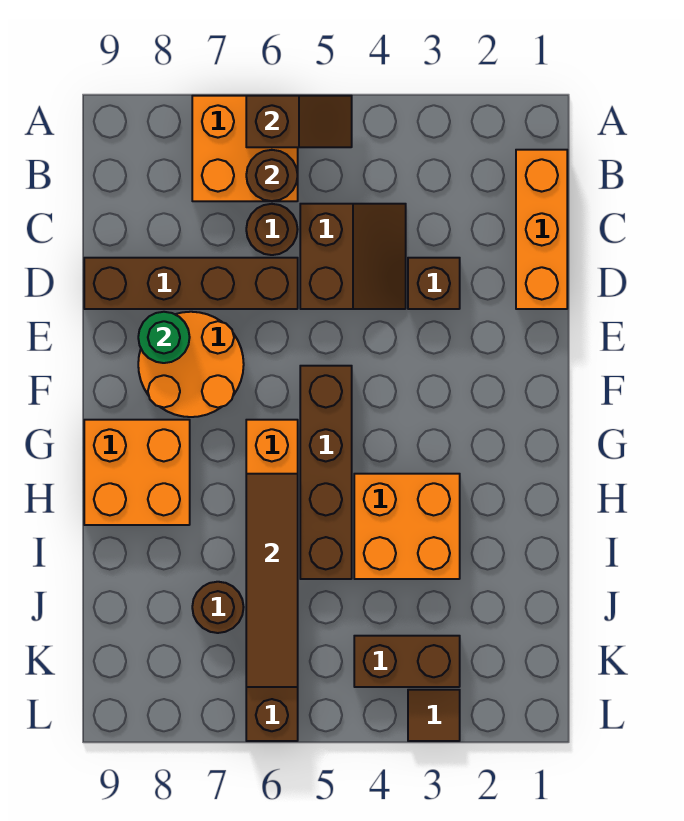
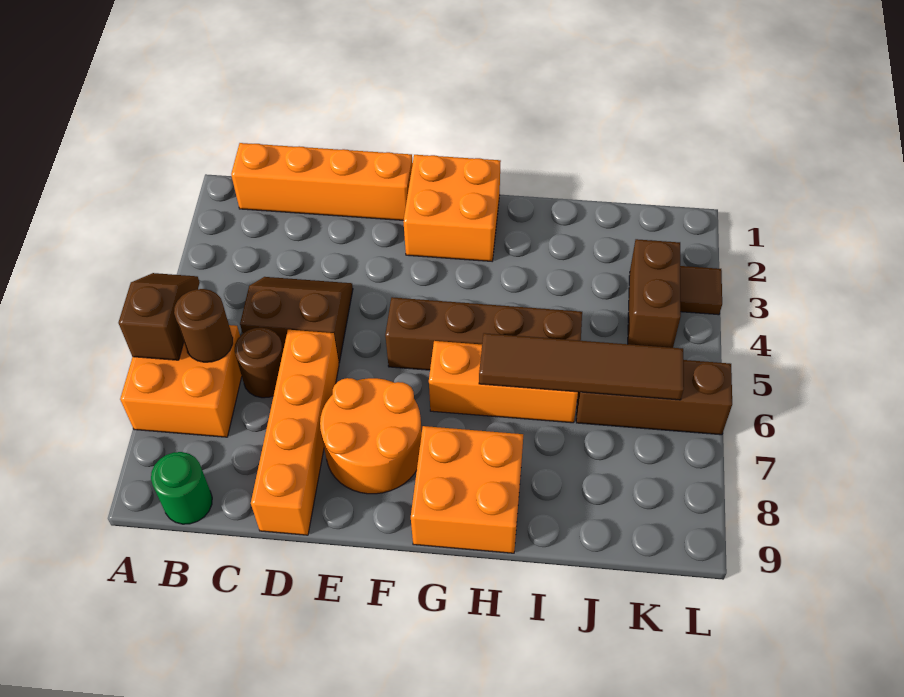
orange 1x3 brick [516,150,567,309] -> orange 1x4 brick [231,143,413,220]
brown 1x1 brick [408,258,460,309] -> none
brown 1x4 brick [84,258,298,309] -> orange 1x4 brick [251,330,339,535]
green 1x1 round brick [138,312,190,363] -> green 1x1 round brick moved to [151,452,212,524]
orange 2x2 brick [354,474,460,579] -> orange 2x2 brick moved to [403,155,501,261]
brown 1x1 round brick [192,582,244,633] -> none

